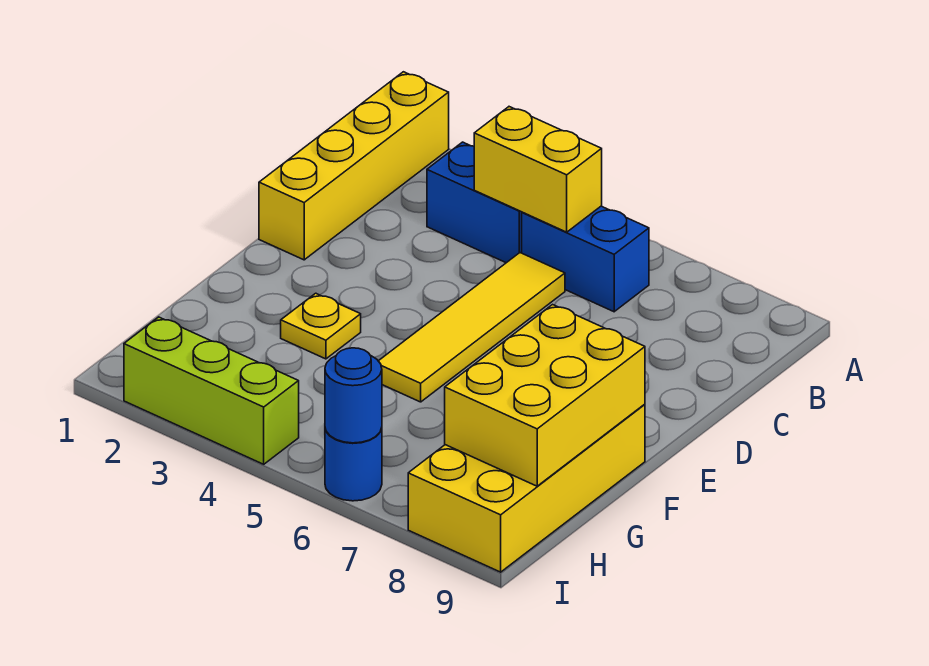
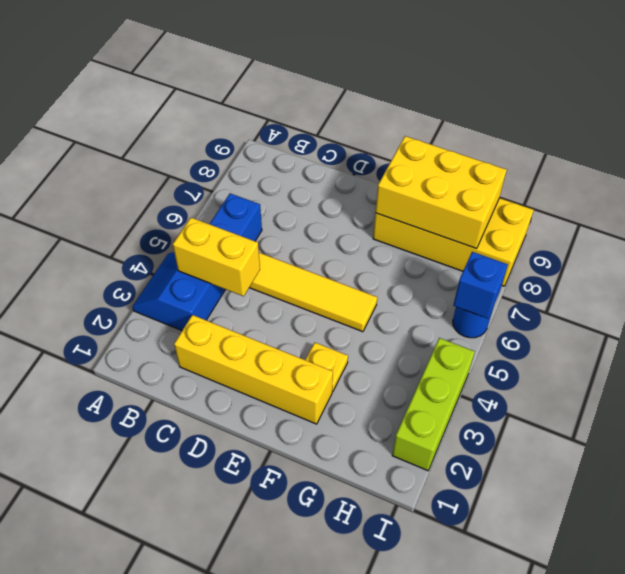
yellow 1x4 brick [259,72,449,260] -> yellow 1x4 brick moved to [174,315,333,424]
yellow 1x2 brick [474,107,602,232] -> yellow 1x2 brick turned to [173,218,260,296]
blue 1x1 round brick [325,348,382,443] -> blue 1x1 brick [453,252,508,319]

